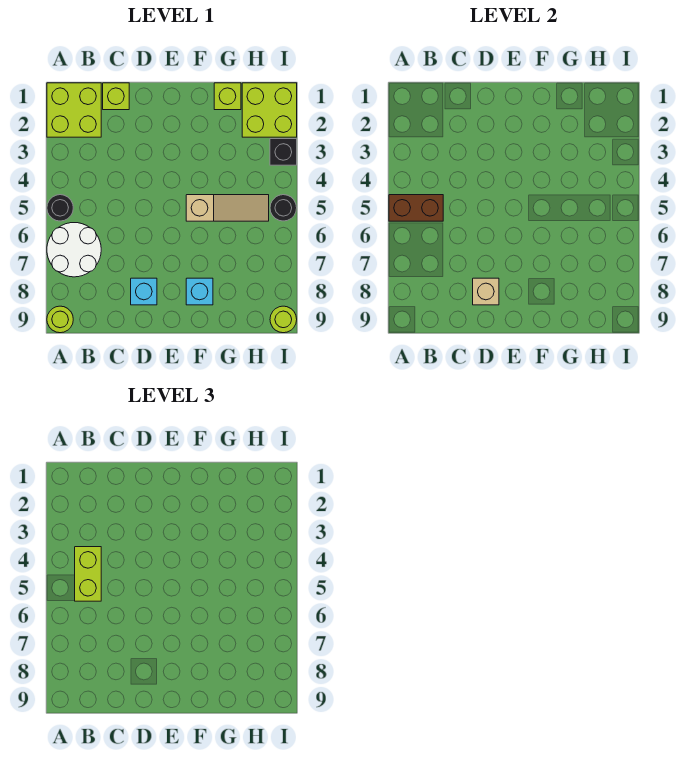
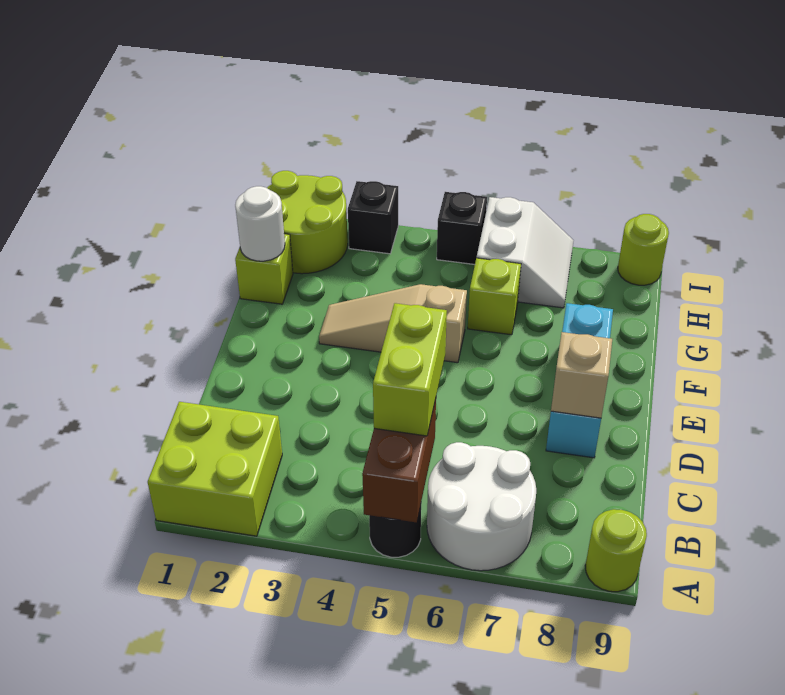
lime 1x2 brick [75,547,101,601] -> lime 1x2 brick turned to [373,303,447,436]
lime 1x1 brick [103,83,129,110] -> lime 1x1 brick moved to [468,258,521,335]
tan 1x3 slope [186,195,269,221] -> tan 1x3 slope turned to [319,284,467,363]
none -> white 1x1 round brick [235,186,285,261]
lime 2x2 brick [242,83,297,137] -> lime 2x2 round brick [267,171,348,274]
none -> white 2x2 slope [477,197,574,308]
black 1x1 round brick [270,195,297,221] -> black 1x1 brick [437,192,487,264]

